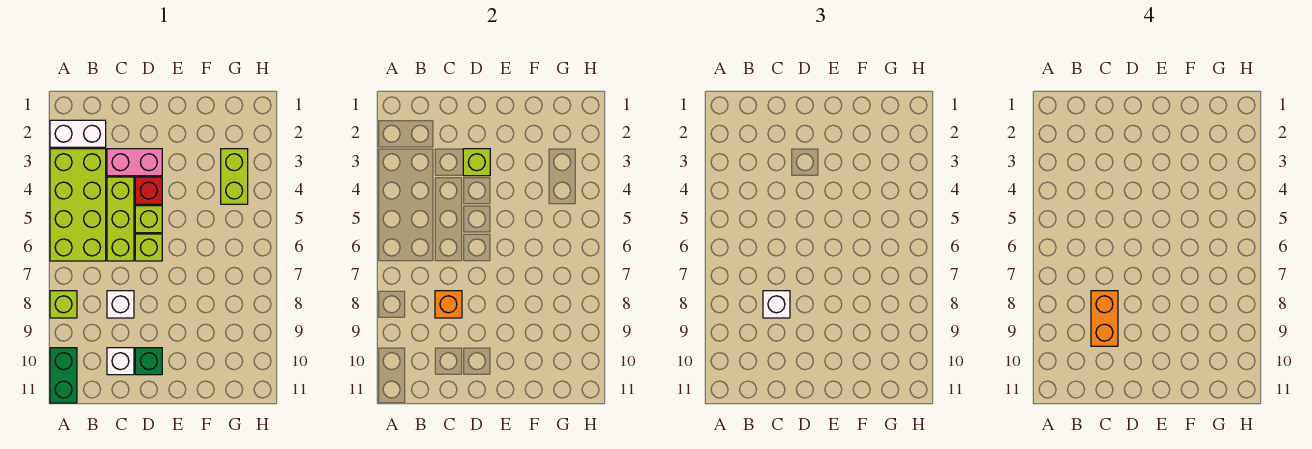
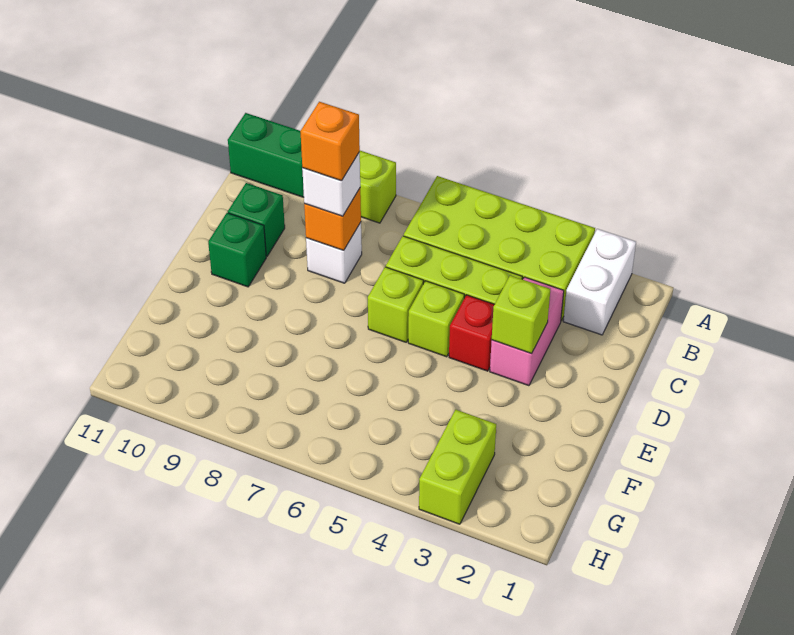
orange 1x2 brick [1091,291,1118,346] -> orange 1x1 brick [300,102,360,181]
white 1x1 brick [107,348,134,375] -> green 1x1 brick [228,183,285,256]
lime 1x2 brick [221,149,248,204] -> lime 1x2 brick turned to [419,409,496,524]

